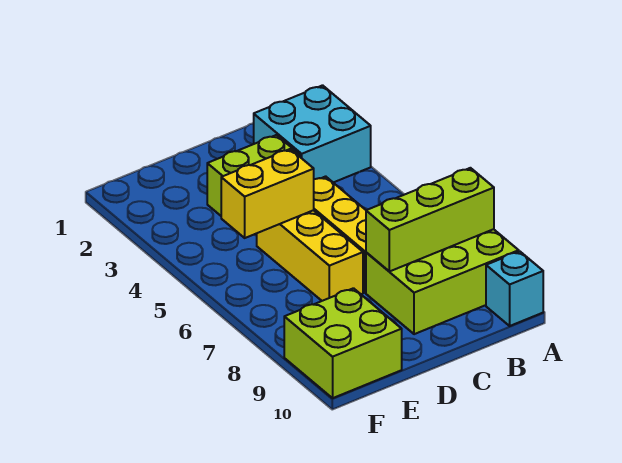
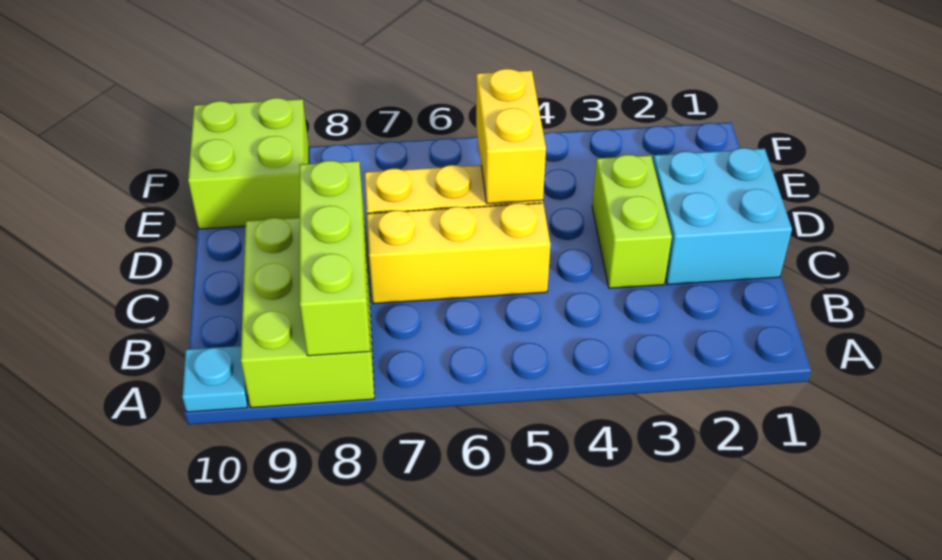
cyan 2x2 brick [254,85,371,183] -> cyan 2x2 brick moved to [653,148,792,285]
cyan 1x1 brick [486,251,543,326] -> cyan 1x1 plate [182,346,248,412]

